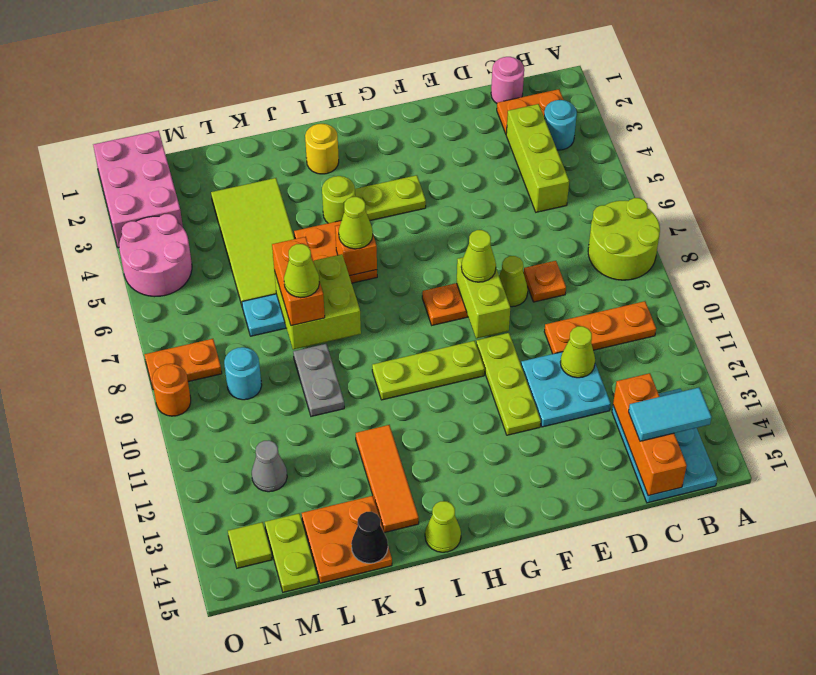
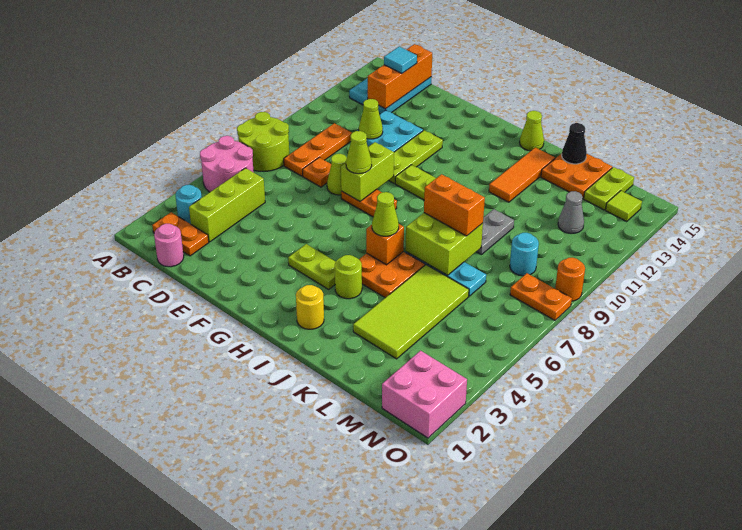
orange 1x3 plate [544,301,656,354] -> orange 1x3 plate turned to [284,123,352,176]
cyan 1x2 tile [629,388,712,441] -> cyan 1x1 tile [384,47,417,73]
orange 1x2 brick [272,237,325,326] -> orange 1x2 brick turned to [424,174,485,236]
lime 1x1 cone [284,244,319,298] -> none
pink 2x3 brick [93,130,183,248] -> pink 2x2 brick [382,351,467,438]
pink 2x2 round brick [119,214,192,297] -> pink 2x2 round brick moved to [200,136,254,192]

